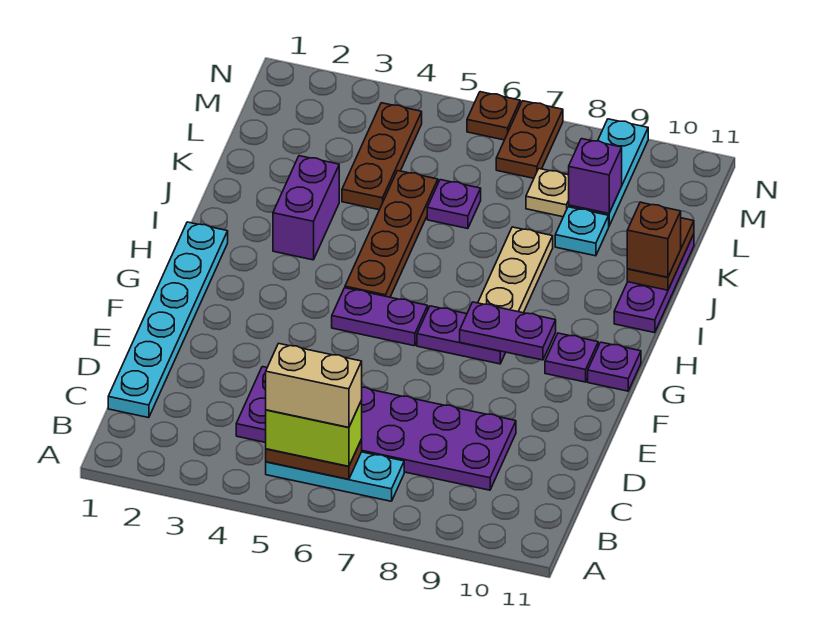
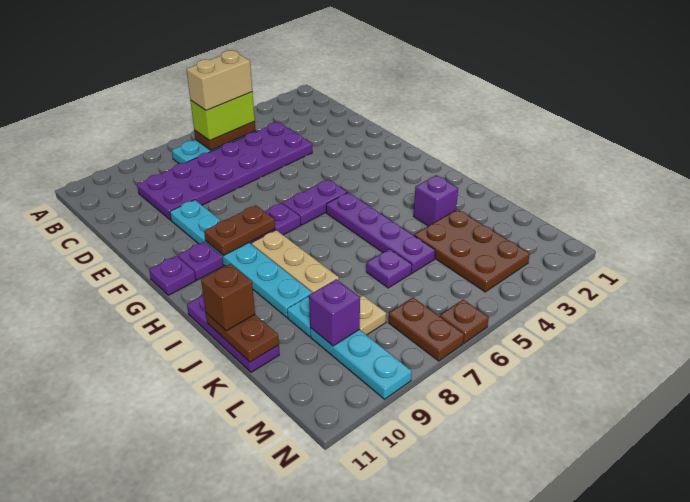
cyan 1x6 plate [108,222,228,418] -> cyan 1x6 plate moved to [170,200,312,317]
purple 1x2 plate [460,302,556,360] -> brown 1x2 plate [204,205,275,256]
brown 1x4 plate [345,171,438,297] -> purple 1x4 plate [326,192,435,273]
purple 1x2 brick [273,156,339,260] -> purple 1x1 brick [414,175,458,226]
brown 1x3 plate [342,103,422,210] -> brown 2x3 plate [414,209,530,292]

